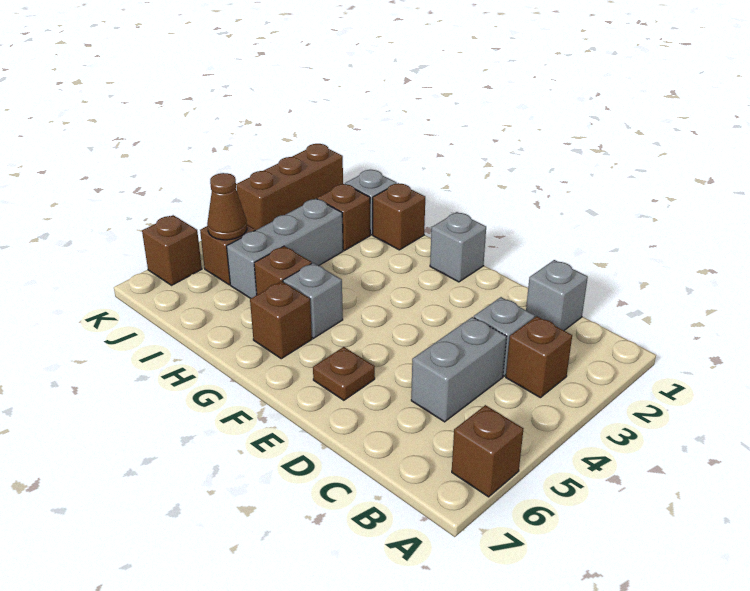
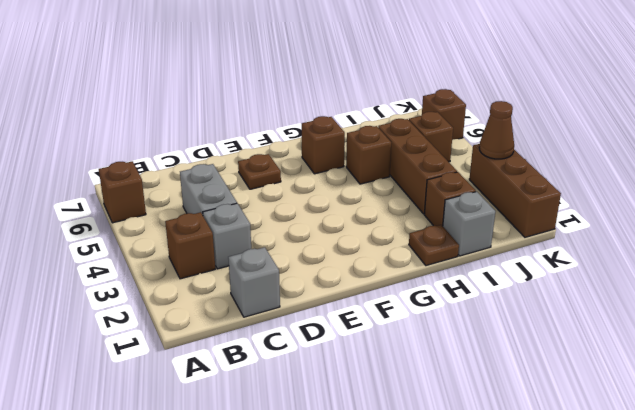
grey 1x1 brick [430,212,486,282] -> none
grey 1x1 brick [283,263,343,338] -> none
brown 1x1 brick [373,183,425,250] -> brown 1x1 plate [409,225,459,266]
grey 1x3 brick [227,199,343,298] -> brown 1x3 brick [378,119,457,214]
brown 1x1 cone [207,173,247,240] -> brown 1x1 cone moved to [479,101,514,159]

